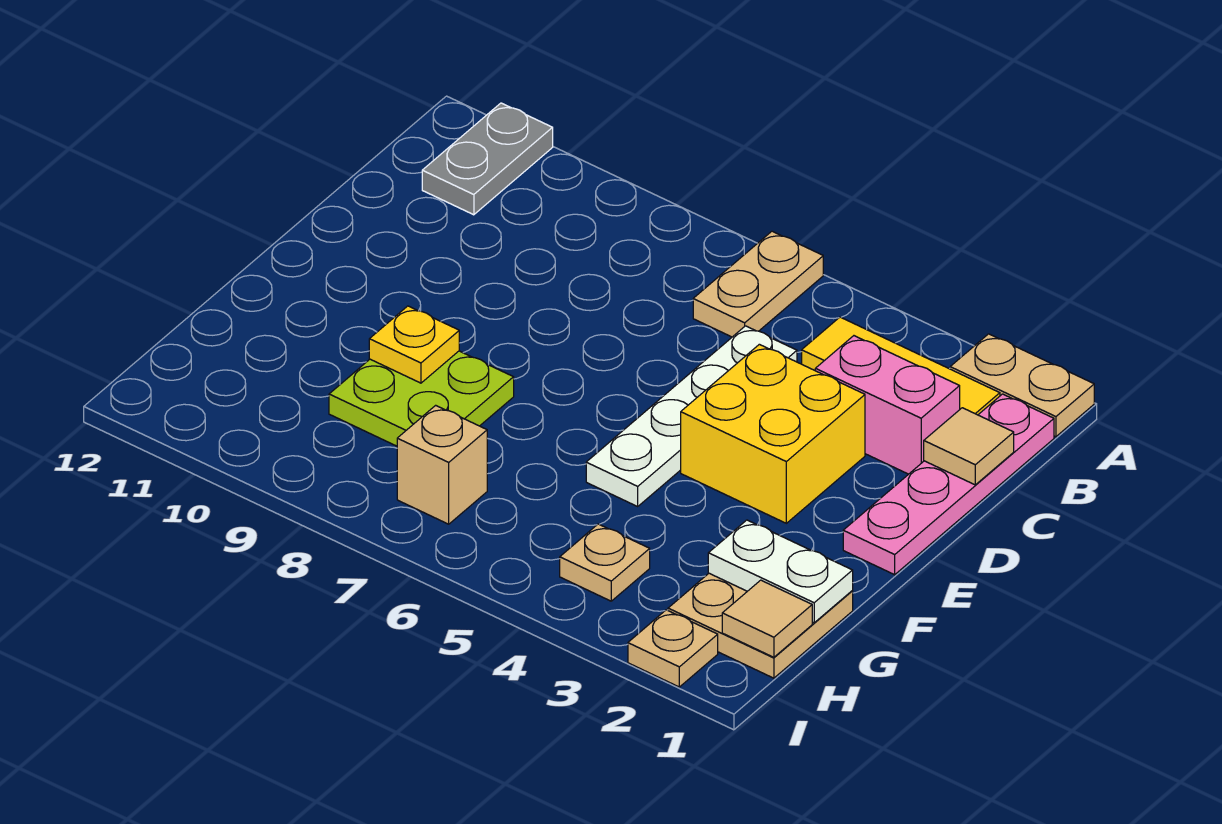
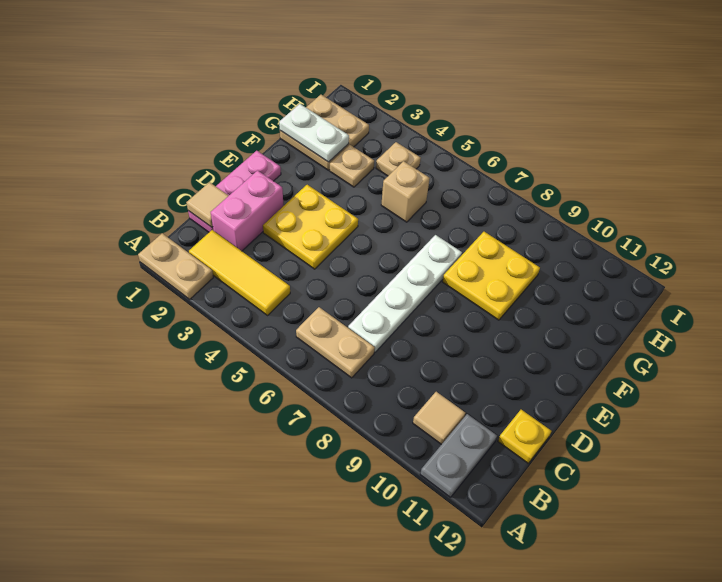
tan 1x2 plate [693,231,823,337] -> tan 1x2 plate turned to [296,307,375,378]
pink 1x4 plate [843,394,1054,575] -> pink 1x3 plate [188,151,281,232]
pink 1x2 brick [815,336,960,474] -> pink 1x2 brick turned to [211,170,284,251]
white 1x4 plate [586,326,797,506] -> white 1x4 plate moved to [348,235,462,352]
yellow 2x2 brick [681,344,865,523] -> yellow 2x2 plate [263,185,358,269]
lime 2x2 plate [329,351,514,446] -> yellow 2x2 plate [443,232,540,320]
yellow 1x1 plate [369,306,459,383] -> yellow 1x1 plate moved to [498,410,551,463]
tan 1x1 tile [722,580,812,657] -> tan 1x1 tile moved to [413,392,465,445]
tan 1x1 brick [397,405,487,524] -> tan 1x1 brick moved to [381,161,430,222]
tan 1x1 plate [628,610,718,687] -> tan 1x1 plate moved to [330,145,374,187]

